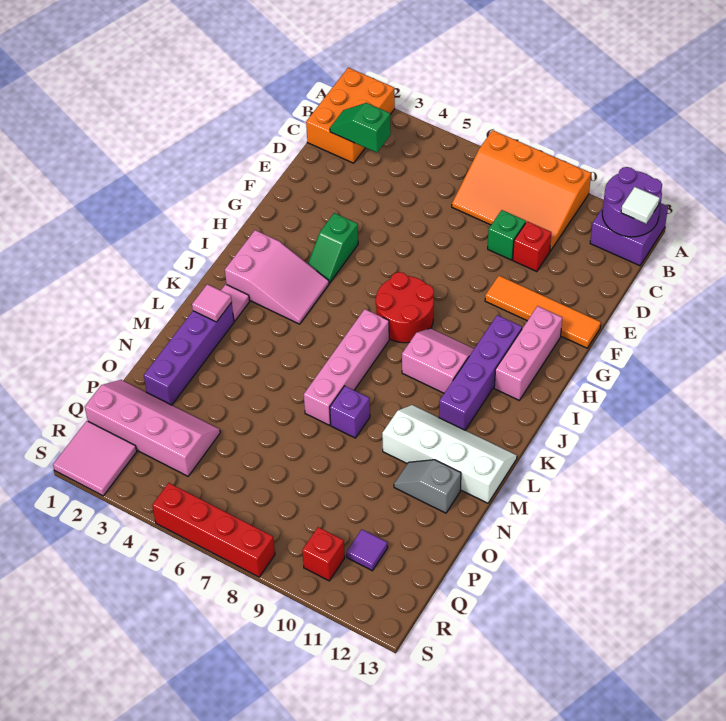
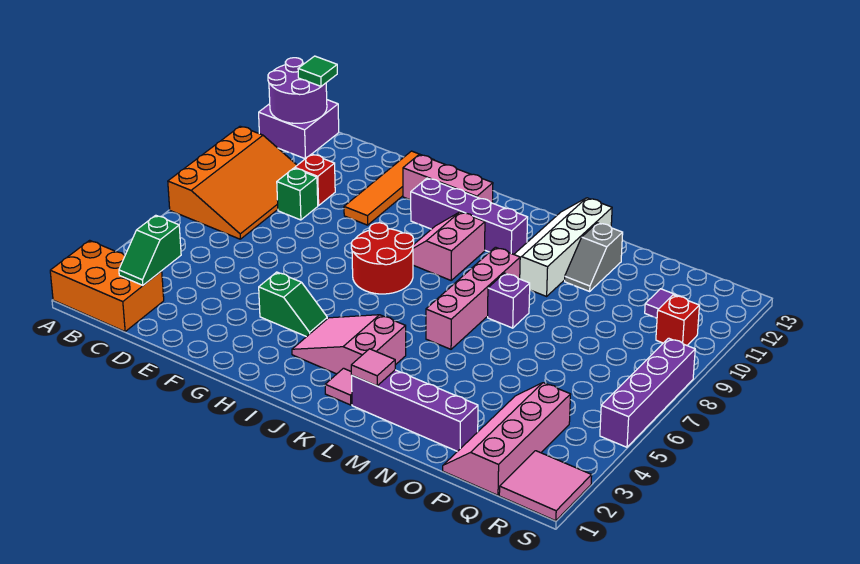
white 1x1 tile [621,187,660,224] -> green 1x1 tile [298,56,337,86]
pink 2x3 slope [225,230,329,324] -> pink 2x3 slope turned to [292,315,406,374]
pink 1x4 brick [304,309,389,425] -> pink 1x4 brick turned to [426,247,520,349]
red 1x4 brick [152,483,275,577] -> purple 1x4 brick [600,338,695,447]

